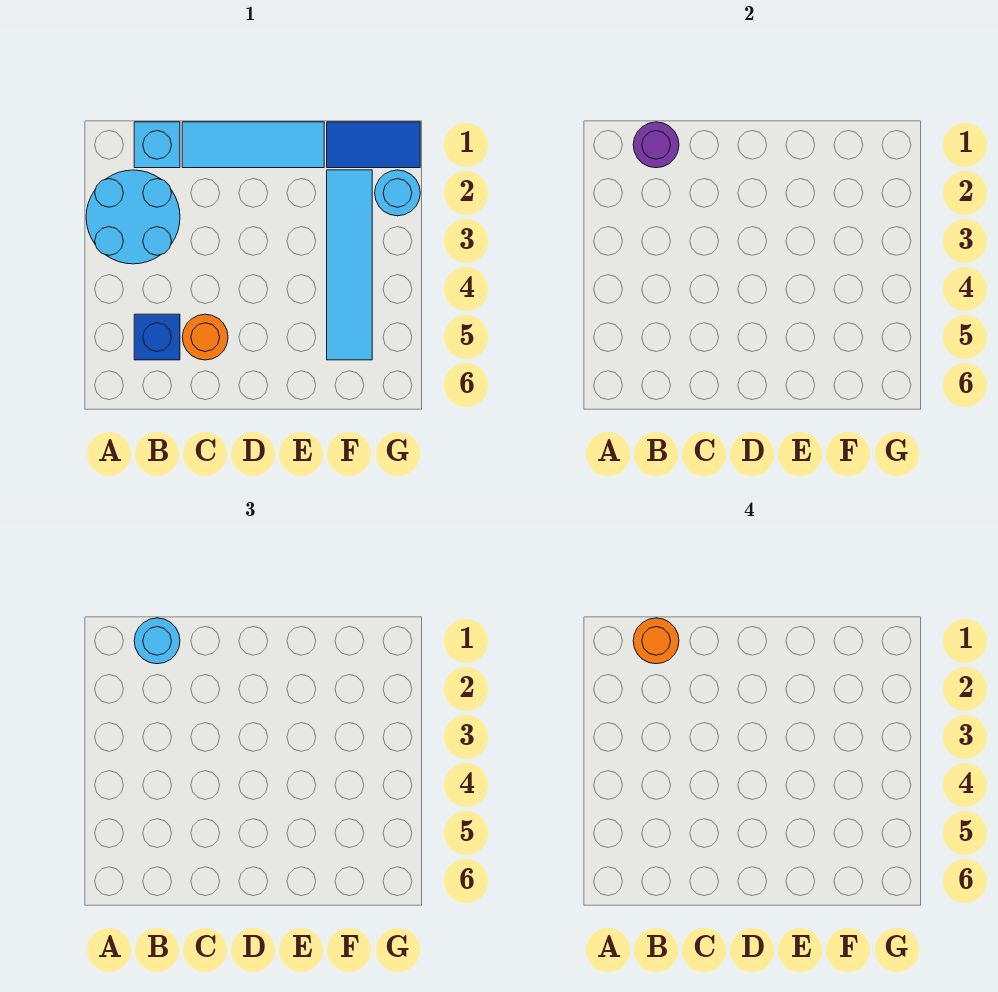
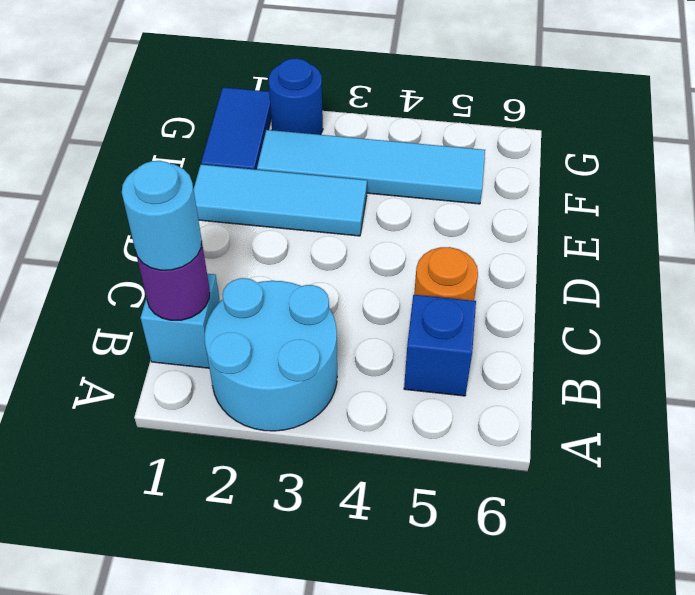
orange 1x1 round brick [633,618,679,664] -> none
cyan 1x3 tile [182,122,324,168] -> cyan 1x3 tile turned to [194,165,367,236]
cyan 1x1 round brick [375,170,420,216] -> blue 1x1 round brick [269,58,323,135]

